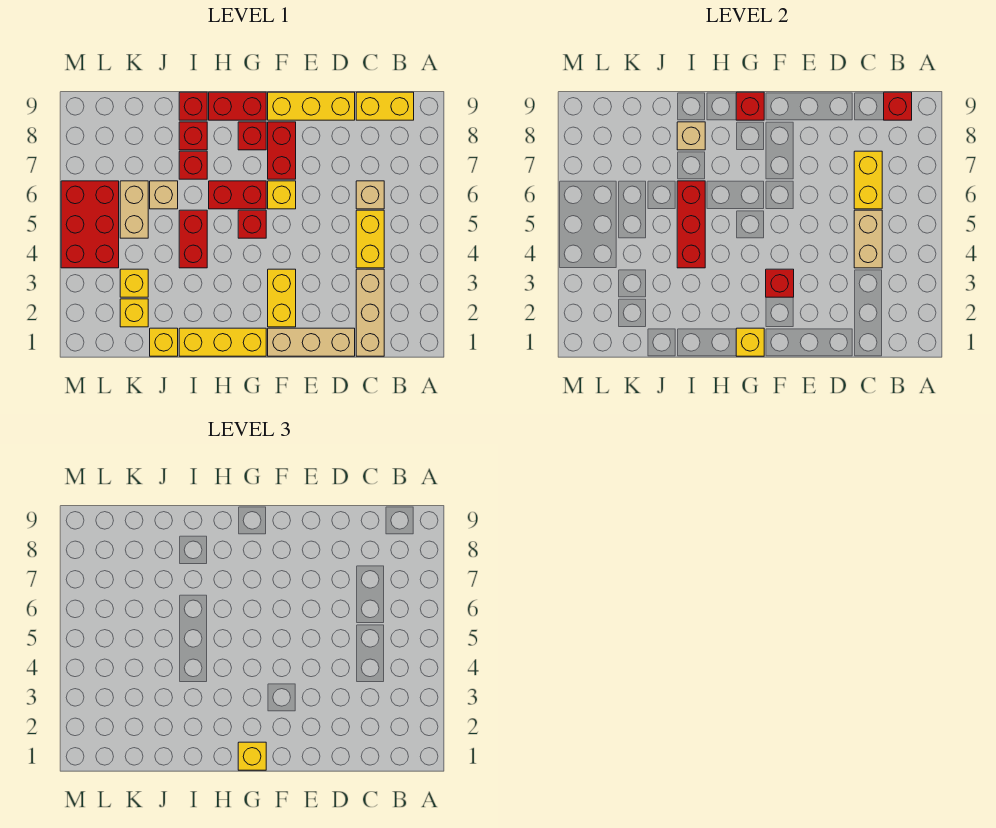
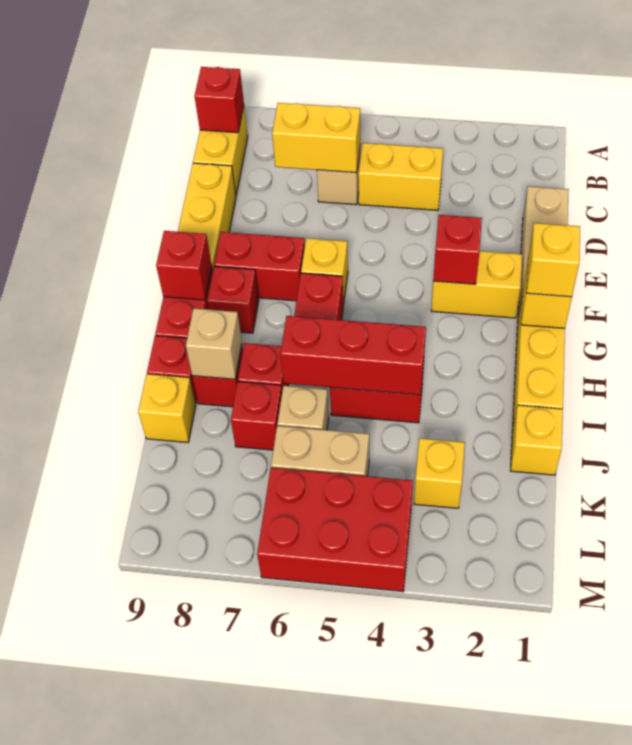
tan 1x3 brick [356,269,384,356] -> none
tan 1x2 brick [854,210,882,268] -> none
red 1x1 brick [238,210,266,238] -> red 1x1 brick moved to [231,382,282,450]
yellow 1x1 brick [120,299,148,327] -> yellow 1x1 brick moved to [138,374,196,442]

